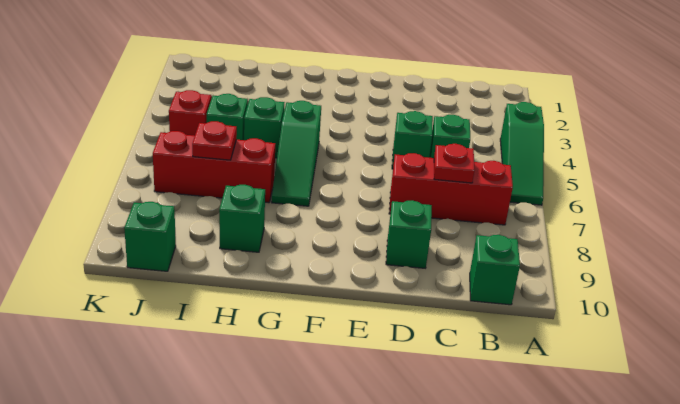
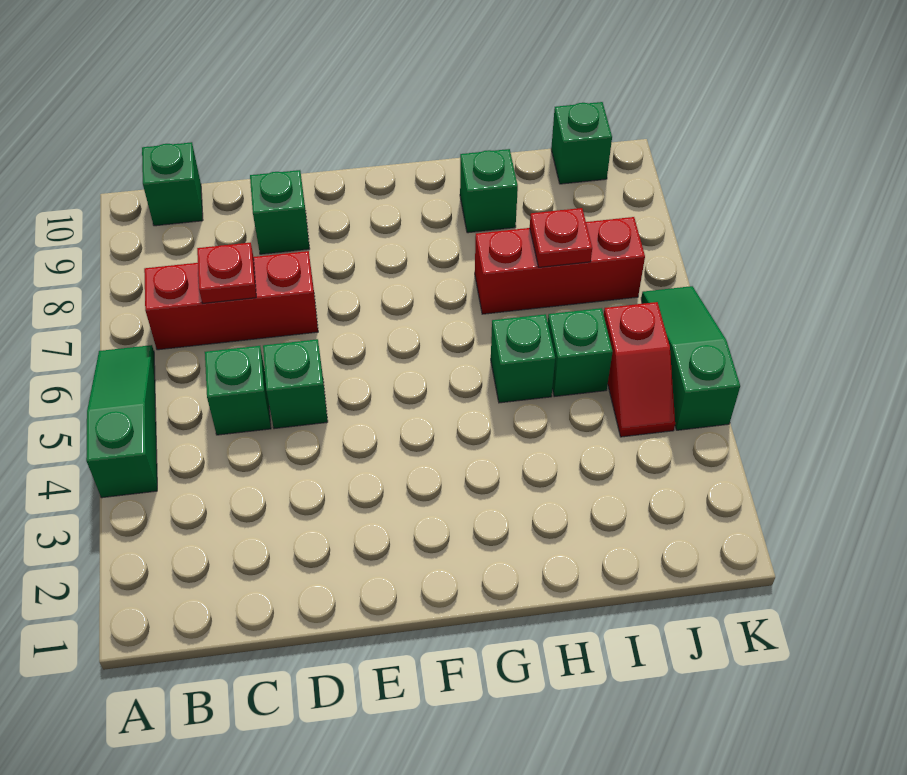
green 1x3 slope [272,101,321,206] -> green 1x3 slope moved to [641,286,740,430]

